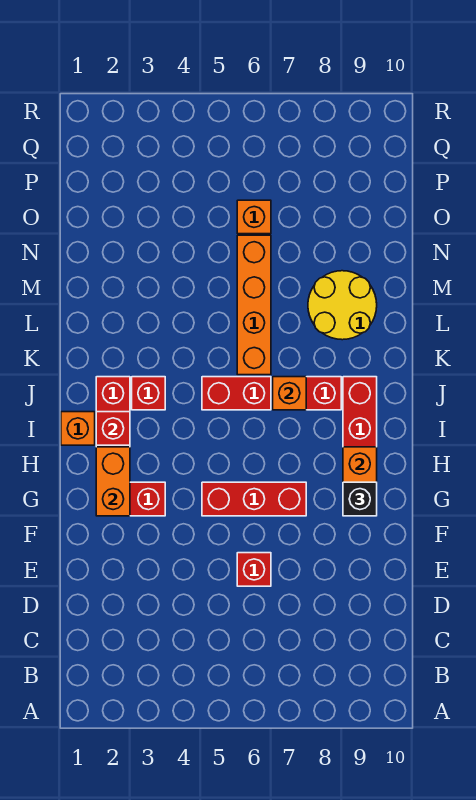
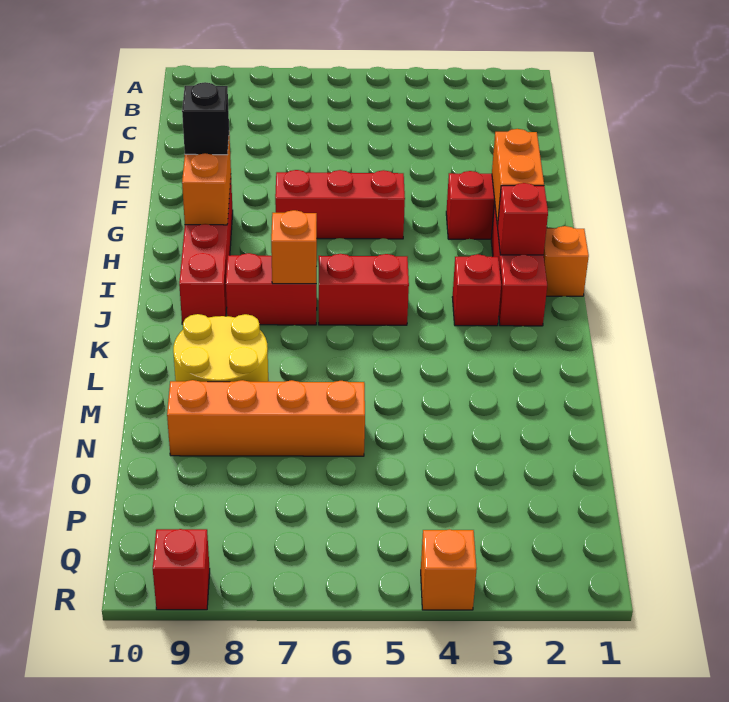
red 1x1 brick [237,553,271,586] -> red 1x1 brick moved to [153,529,210,610]
orange 1x4 brick [237,235,271,375] -> orange 1x4 brick turned to [167,380,365,456]
orange 1x1 brick [237,200,271,234] -> orange 1x1 brick moved to [421,529,477,610]

